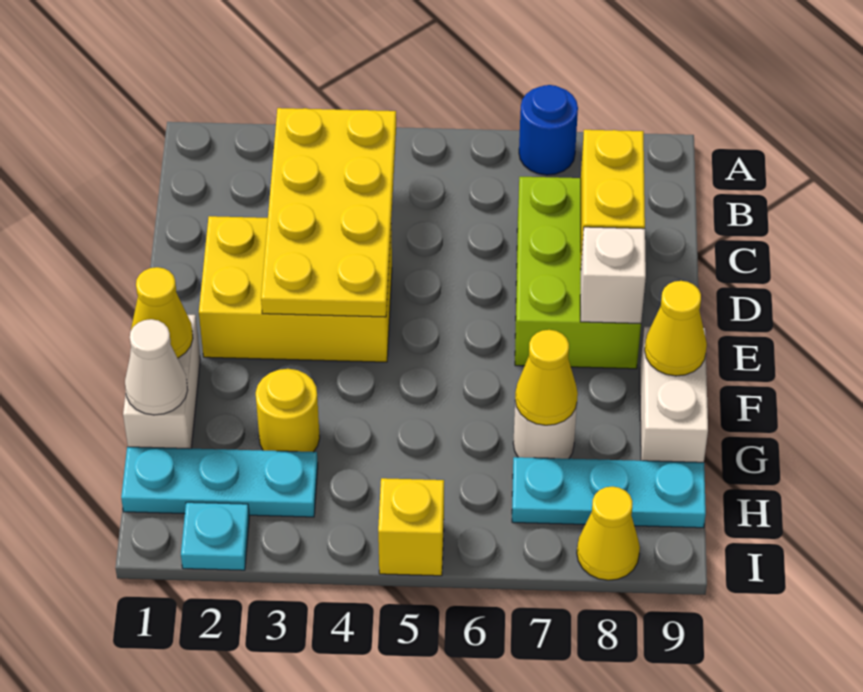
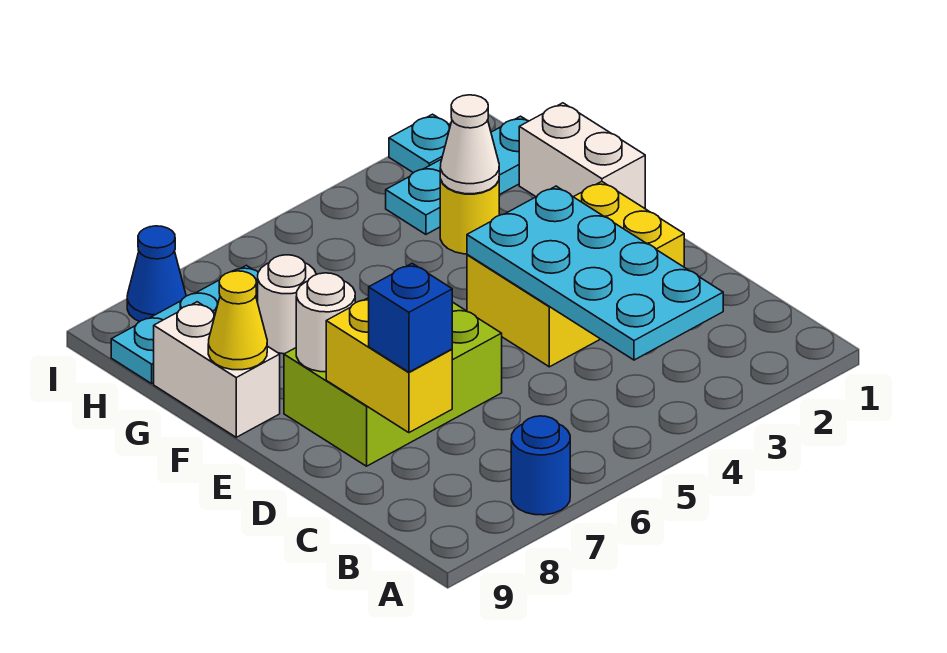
yellow 2x4 plate [261,108,396,317] -> cyan 2x4 plate [467,186,723,360]
lime 2x3 brick [515,177,641,369] -> lime 2x3 brick turned to [284,302,502,466]
none -> blue 1x1 brick [369,263,452,372]
white 1x1 brick [580,227,646,323] -> white 1x1 round brick [296,273,355,372]
yellow 1x1 cone [131,267,193,358] -> none
white 1x1 cone [125,319,188,415] -> white 1x1 cone moved to [440,95,499,194]
yellow 1x1 cone [515,330,578,425] -> none
yellow 1x1 brick [378,478,444,576] -> none
yellow 1x1 cone [577,486,640,580] -> blue 1x1 cone [127,226,186,322]

